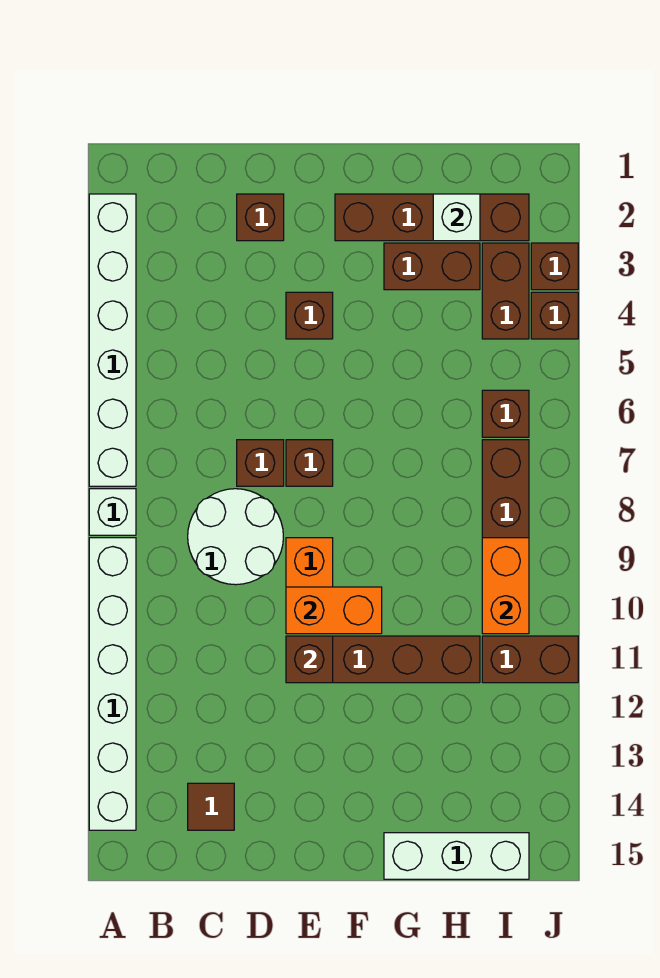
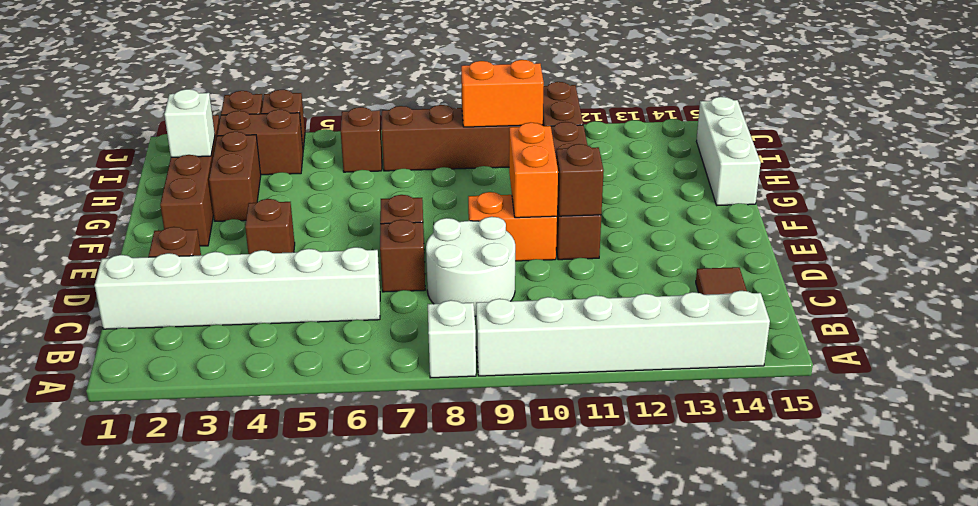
white 1x6 brick [89,194,136,486] -> white 1x6 brick moved to [95,247,380,329]

